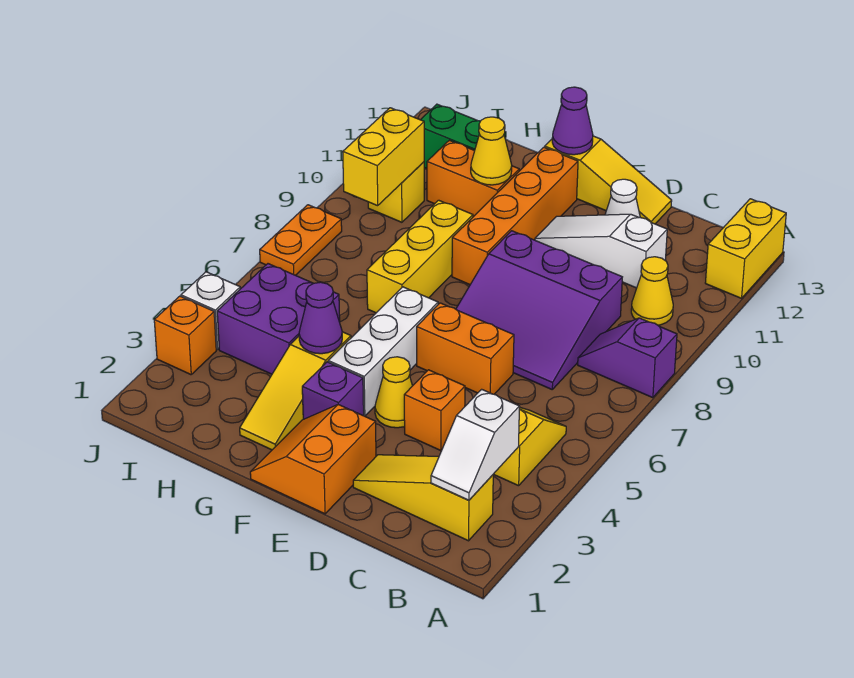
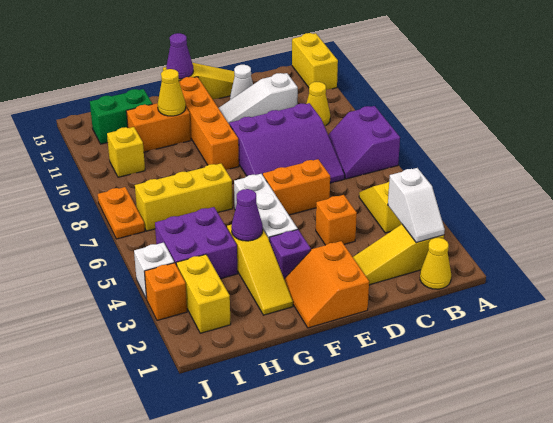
purple 1x2 slope [578,318,677,398] -> purple 2x2 slope [328,106,400,179]
yellow 1x1 cone [375,357,412,428] -> yellow 1x1 cone moved to [420,238,451,289]
yellow 1x3 brick [367,200,473,313] -> yellow 1x3 brick turned to [135,164,233,231]
yellow 1x2 brick [343,108,424,206] -> yellow 1x2 brick moved to [176,254,231,333]

